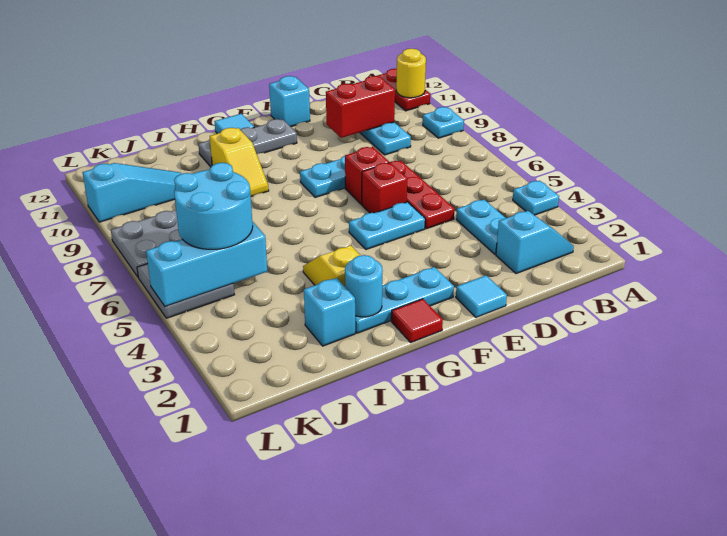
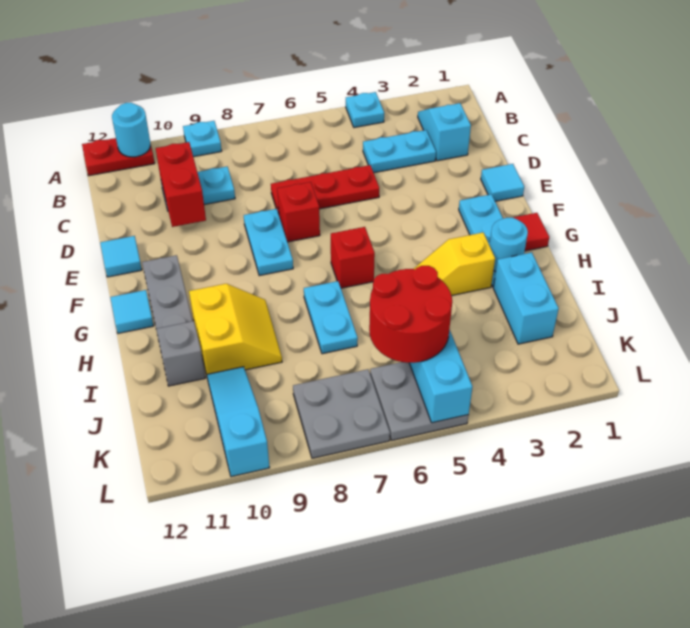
yellow 1x1 round brick [396,49,426,98] -> cyan 1x1 round brick [112,103,150,157]
cyan 1x2 plate [349,202,425,250] -> cyan 1x2 plate moved to [304,281,358,354]
red 1x1 brick [362,163,407,213] -> red 1x1 brick moved to [331,227,375,288]
cyan 1x1 brick [269,76,310,127] -> cyan 1x1 tile [100,236,142,277]
yellow 1x2 slope [210,128,269,197] -> yellow 2x2 slope [189,284,282,374]
cyan 1x1 brick [304,278,355,346] -> cyan 1x2 brick [493,252,559,344]
none -> grey 1x1 brick [157,321,205,386]
cyan 2x2 round brick [174,163,253,249] -> red 2x2 round brick [369,266,452,363]

